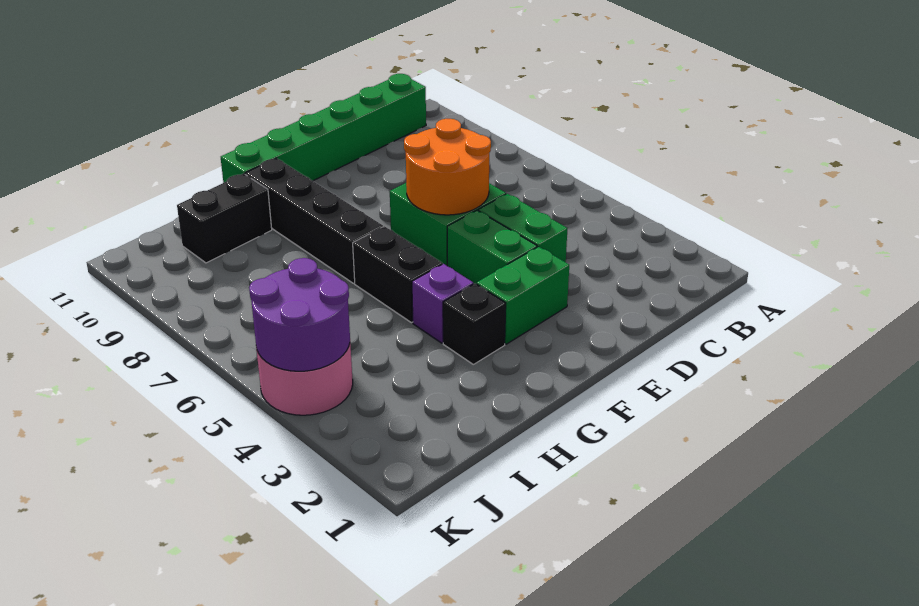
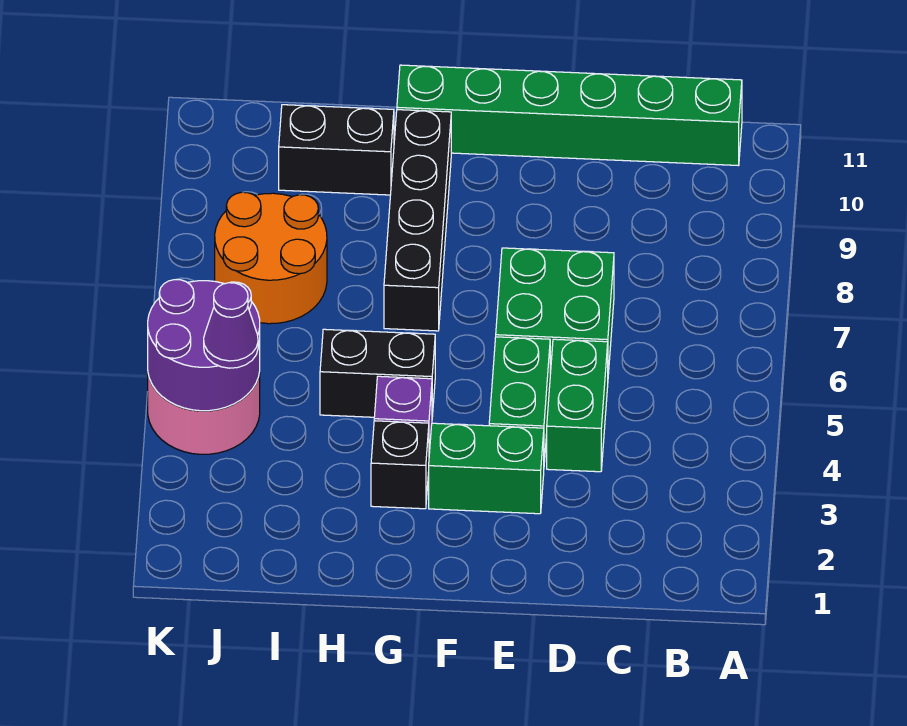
orange 2x2 round brick [404,119,491,215] -> orange 2x2 round brick moved to [215,192,327,324]
black 1x2 brick [353,226,442,323] -> black 1x2 brick turned to [320,329,435,417]
none -> purple 1x1 cone [204,283,258,368]

